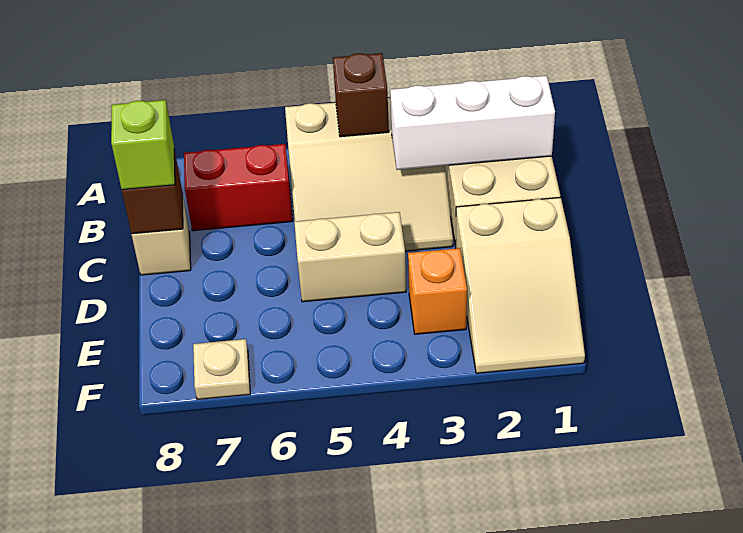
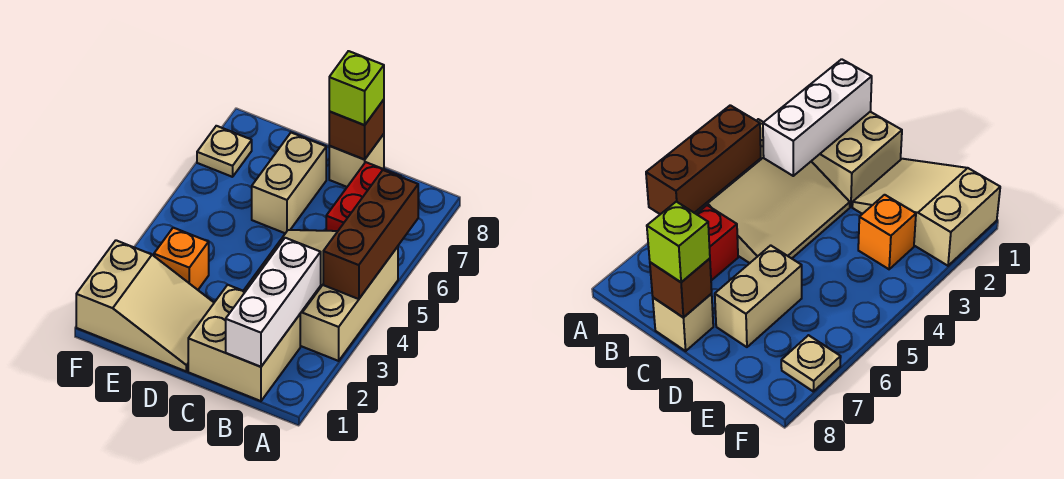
brown 1x1 brick [333,53,389,137] -> brown 1x3 brick [323,170,418,299]
tan 2x3 slope [456,197,585,373] -> tan 2x3 slope turned to [76,240,214,371]
tan 1x2 brick [294,212,406,302] -> tan 1x2 brick moved to [252,133,326,233]

